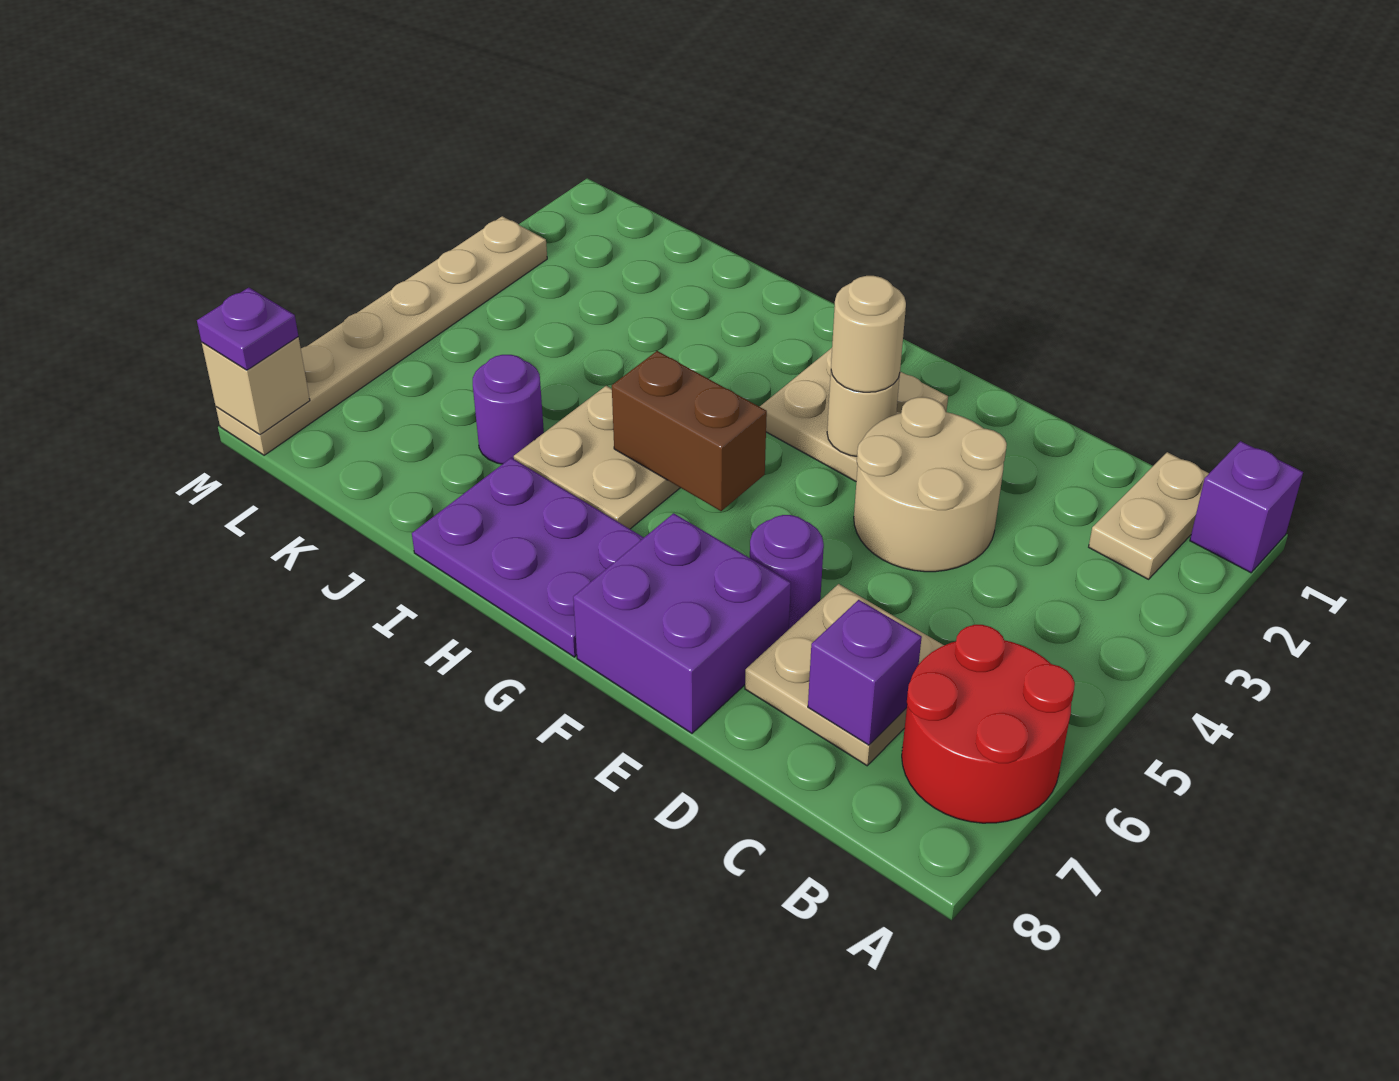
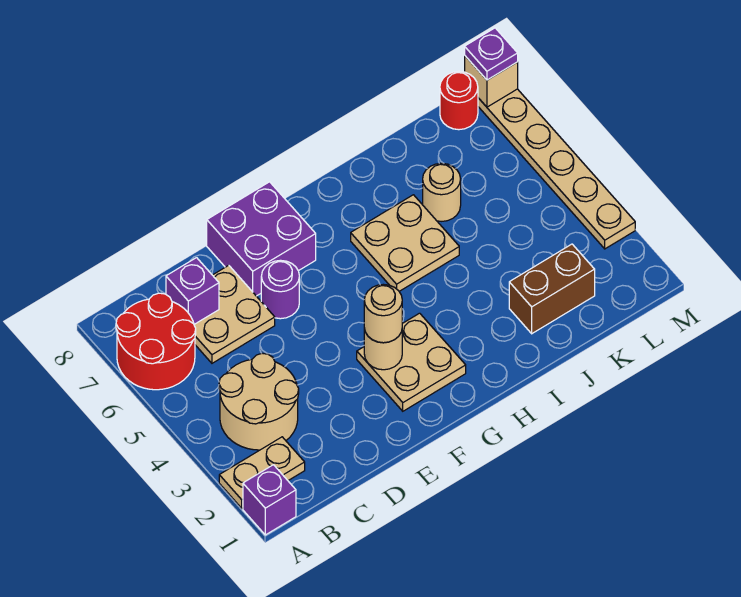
tan 1x2 plate [1089,452,1209,579] -> tan 1x2 plate turned to [219,437,305,508]
tan 2x2 round brick [854,397,1007,572] -> tan 2x2 round brick moved to [219,353,299,450]
brown 1x2 brick [612,351,767,511] -> brown 1x2 brick moved to [509,244,595,334]
purple 2x3 plate [412,458,644,657] -> none
purple 1x1 round brick [473,355,544,464] -> tan 1x1 round brick [423,163,461,221]
none -> red 1x1 round brick [440,71,478,130]

